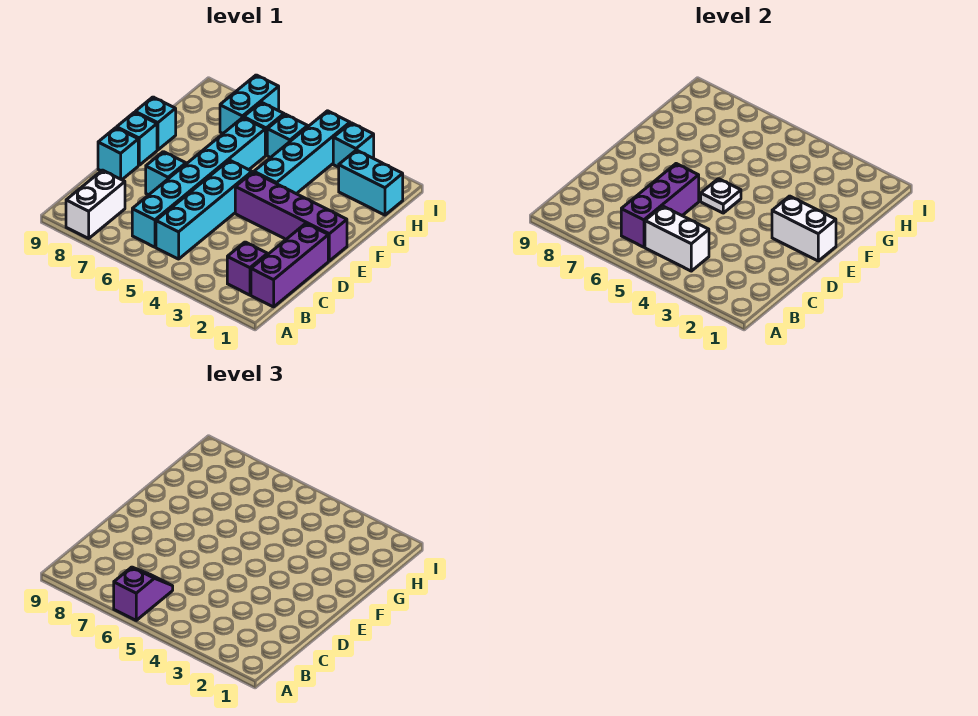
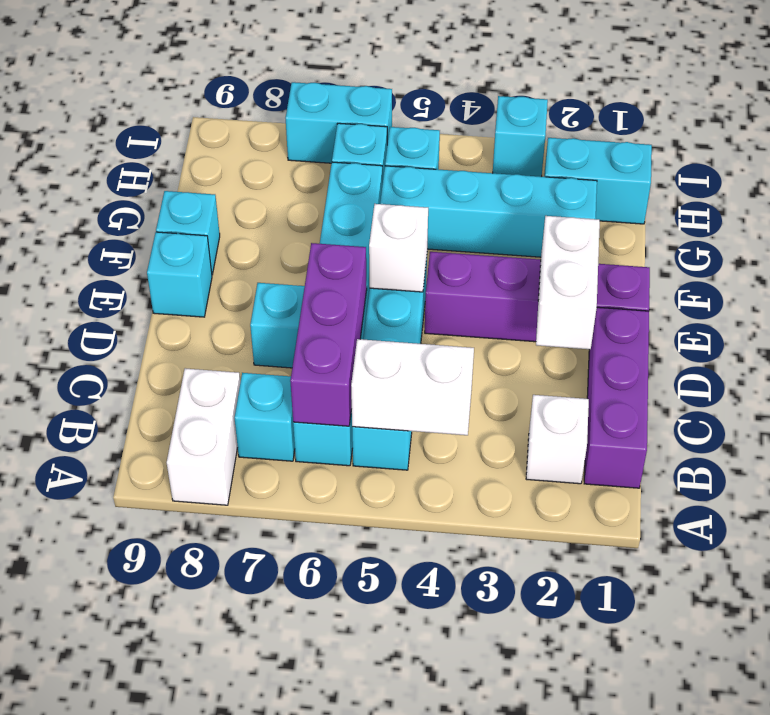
purple 1x2 slope [114,567,173,620] -> none
purple 1x1 brick [227,242,268,295] -> white 1x1 brick [526,395,589,484]
cyan 1x1 brick [98,128,138,180] -> cyan 1x1 brick moved to [235,373,295,461]
white 1x2 brick [772,196,836,261] -> white 1x2 brick turned to [536,216,600,349]
white 1x1 plate [701,179,741,213] -> white 1x1 brick [369,204,428,292]
cyan 1x4 brick [254,111,350,194] -> cyan 1x4 brick turned to [380,166,597,257]
cyan 1x2 brick [220,75,279,133] -> cyan 1x2 brick turned to [286,82,392,163]

